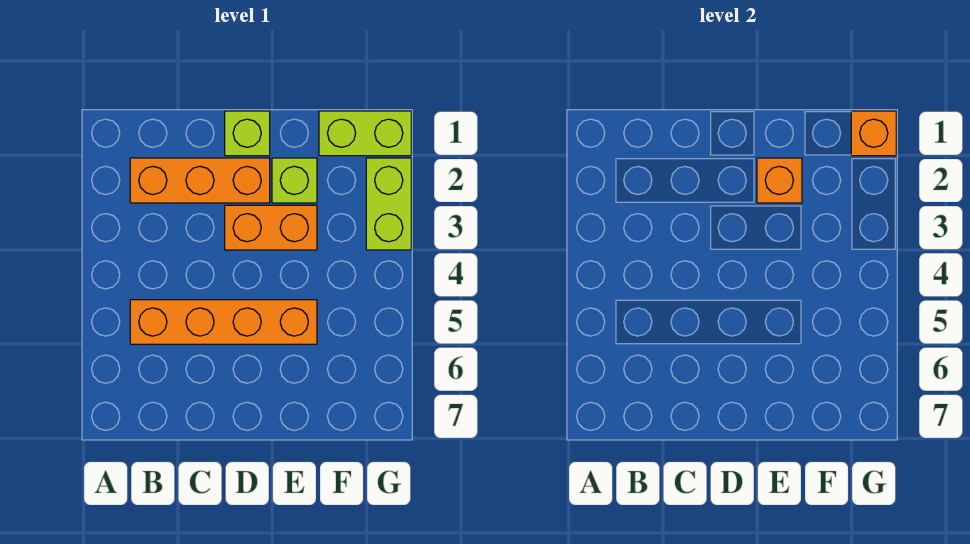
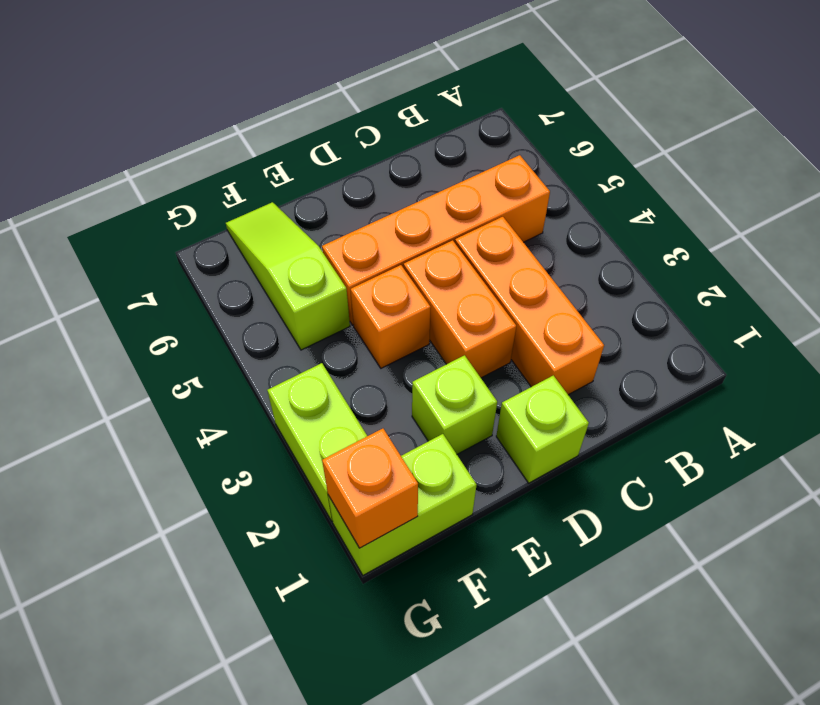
orange 1x3 brick [130,158,270,203] -> orange 1x3 brick turned to [455,217,604,395]
orange 1x2 brick [225,205,317,250] -> orange 1x2 brick turned to [404,240,516,378]
orange 1x1 brick [757,158,802,203] -> orange 1x1 brick moved to [351,265,431,368]
none -> lime 1x3 slope [226,202,350,350]

